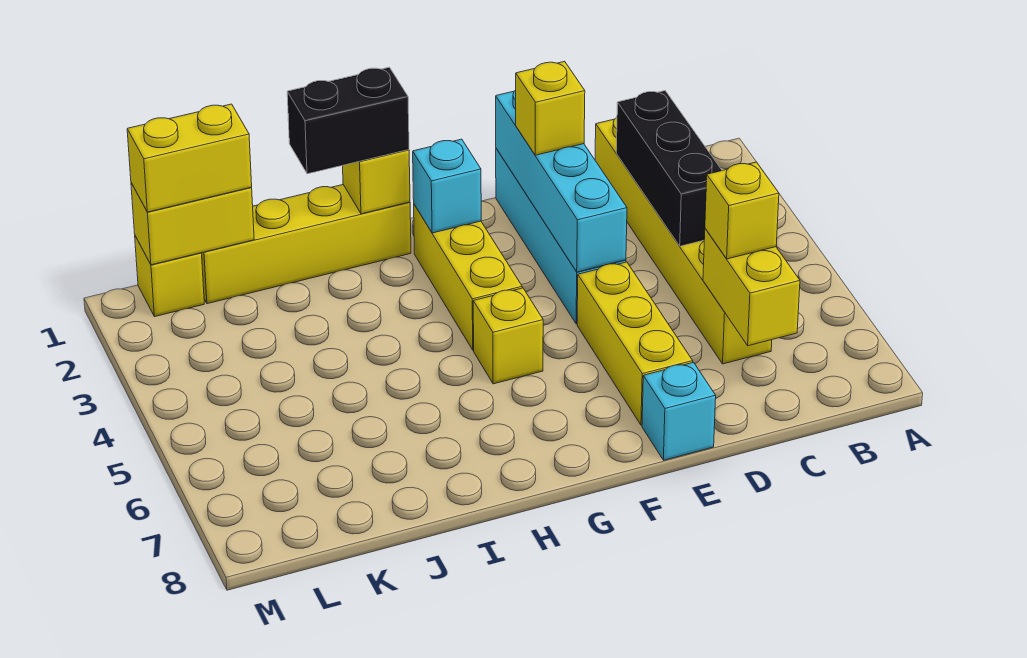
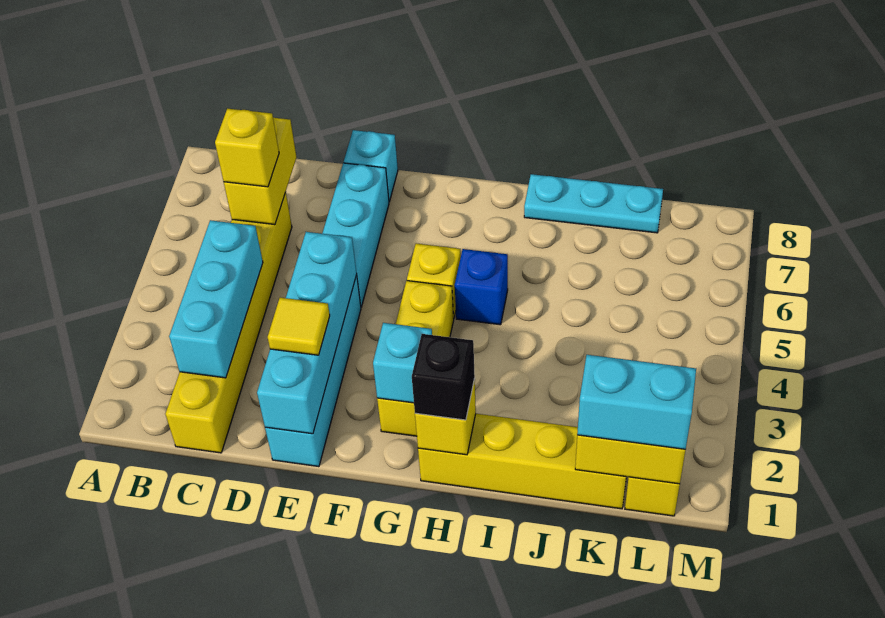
black 1x3 brick [616,91,722,246] -> cyan 1x3 brick [169,220,263,378]
yellow 1x1 brick [516,61,585,155] -> yellow 1x1 tile [268,298,330,355]
yellow 1x3 brick [577,262,693,425] -> cyan 1x3 brick [322,163,389,307]
black 1x2 brick [287,67,409,174] -> black 1x1 brick [412,334,475,420]
none -> blue 1x1 brick [455,249,508,325]
none -> cyan 1x3 plate [524,174,663,233]
yellow 1x2 brick [127,104,252,212] -> cyan 1x2 brick [577,355,696,449]

